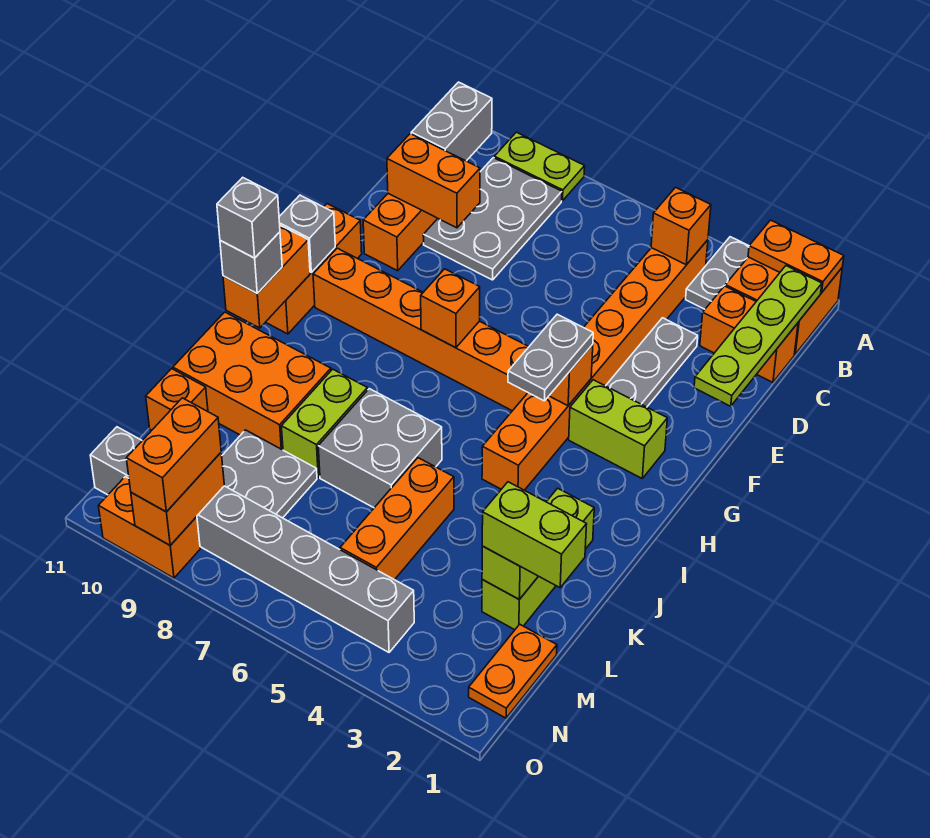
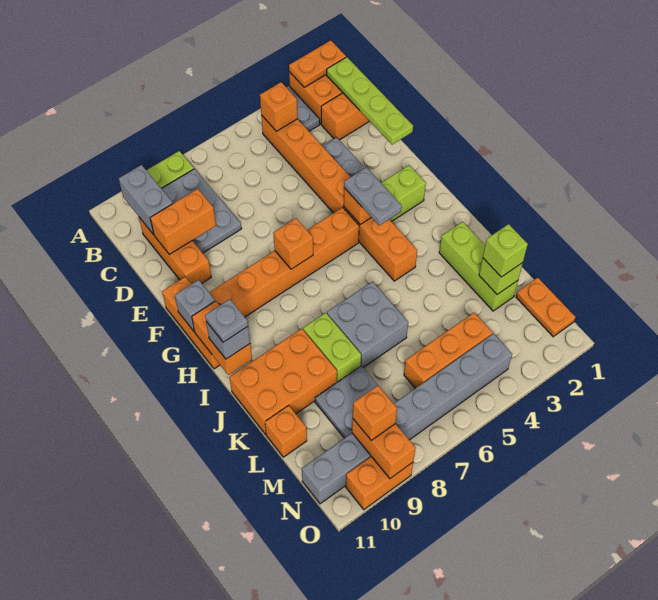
grey 1x1 brick [217,177,280,258] -> grey 1x1 plate [205,299,248,342]
orange 1x3 brick [340,458,454,580] -> orange 1x3 brick turned to [404,313,492,388]
lime 1x2 brick [482,482,587,588] -> lime 1x1 brick [483,224,528,277]
orange 1x2 brick [126,398,221,512] -> orange 1x1 brick [353,386,397,440]

